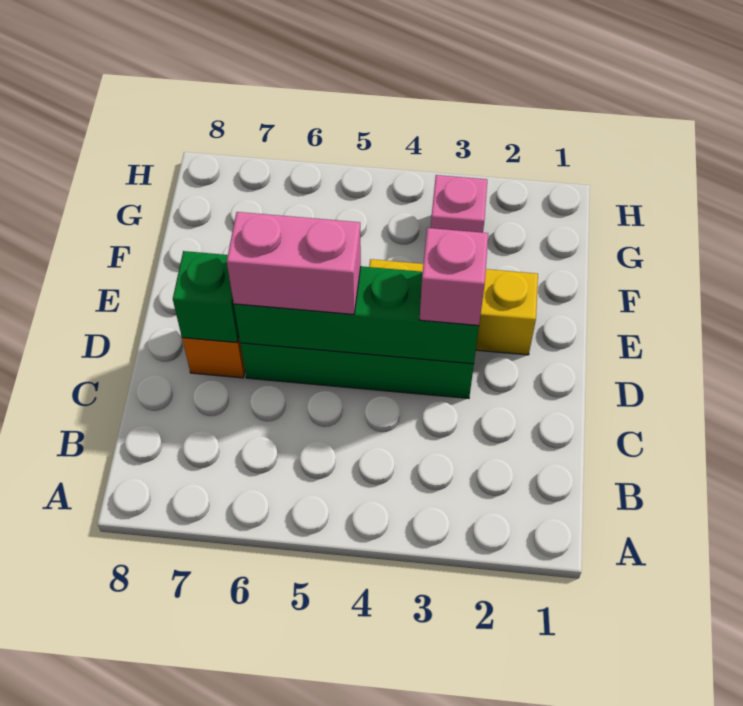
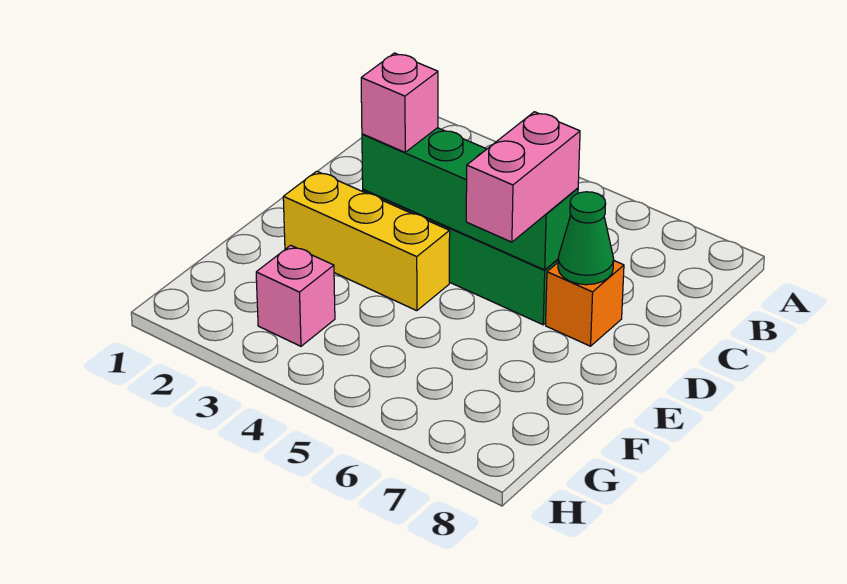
pink 1x2 brick [227,212,361,314] -> pink 1x2 brick turned to [466,112,580,242]
green 1x1 brick [173,251,239,342] -> green 1x1 cone [558,192,614,285]

